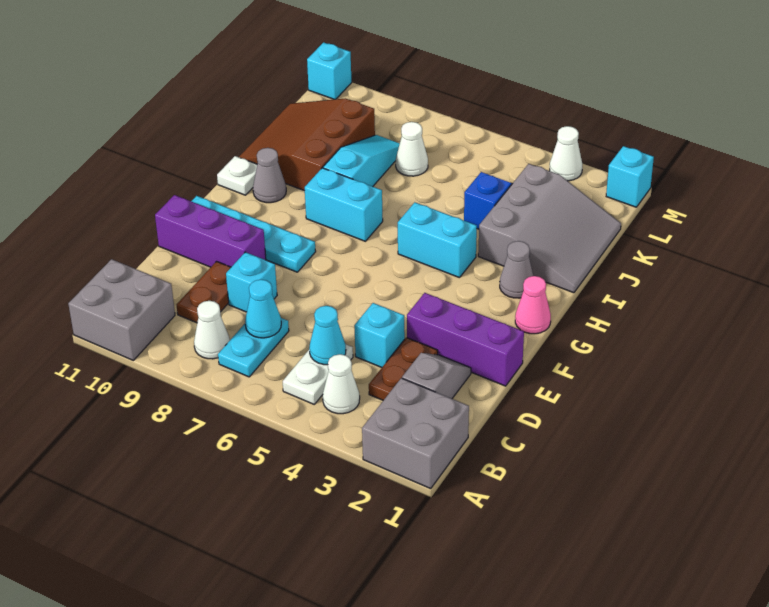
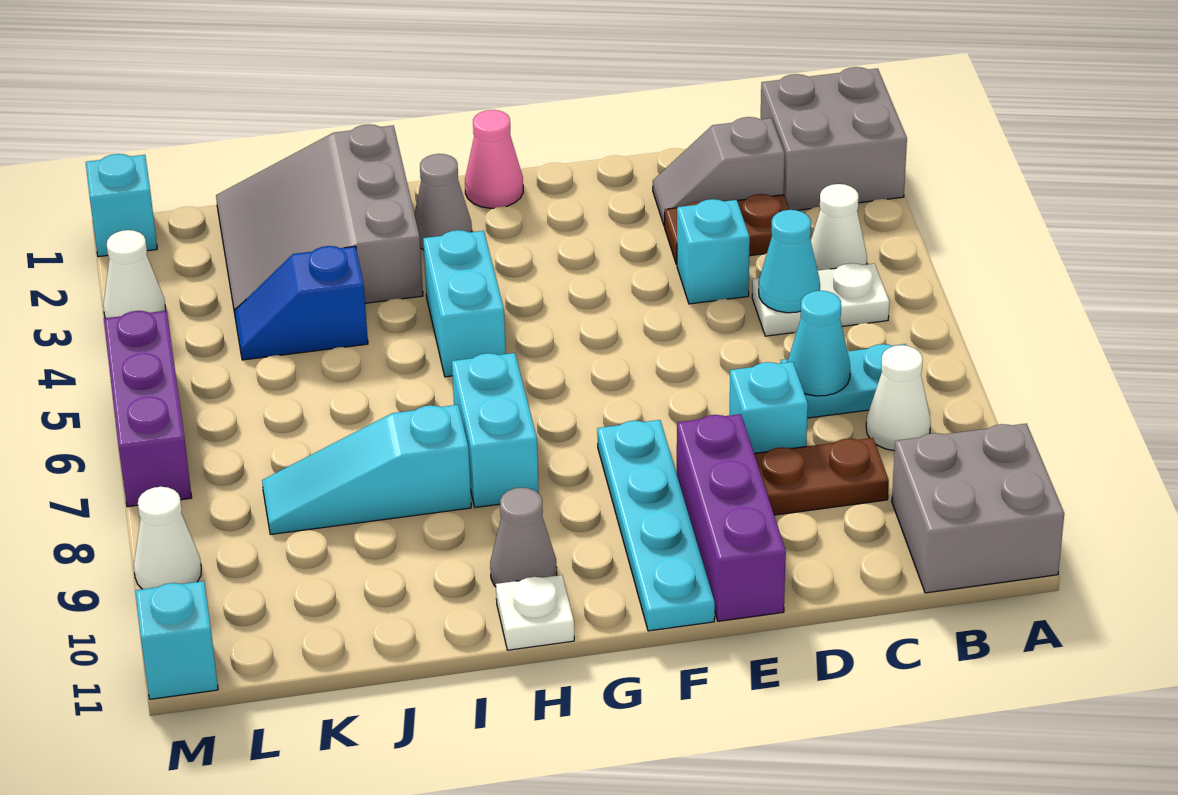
purple 1x3 brick [407,293,524,386] -> purple 1x3 brick moved to [104,311,192,507]
grey 3x3 slope [478,164,621,293] -> grey 3x3 slope turned to [216,124,423,313]
brown 3x3 slope [239,99,375,191] -> none
white 1x1 cone [396,122,428,176] -> white 1x1 cone moved to [134,487,201,589]

